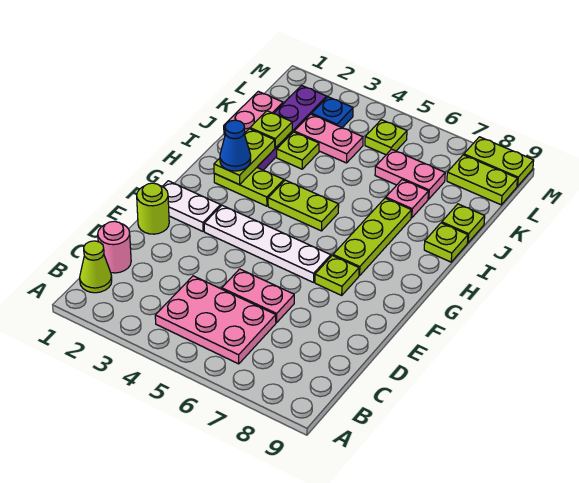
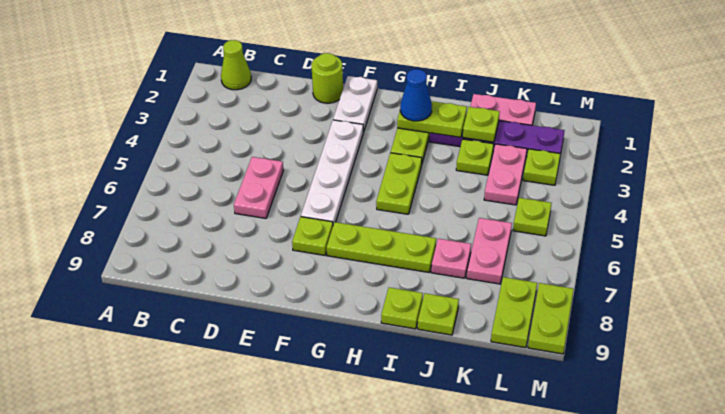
pink 2x3 plate [155,276,276,364] -> none
pink 1x1 round brick [98,221,131,273] -> none
blue 1x1 plate [312,97,353,128] -> lime 1x1 plate [523,149,560,185]

